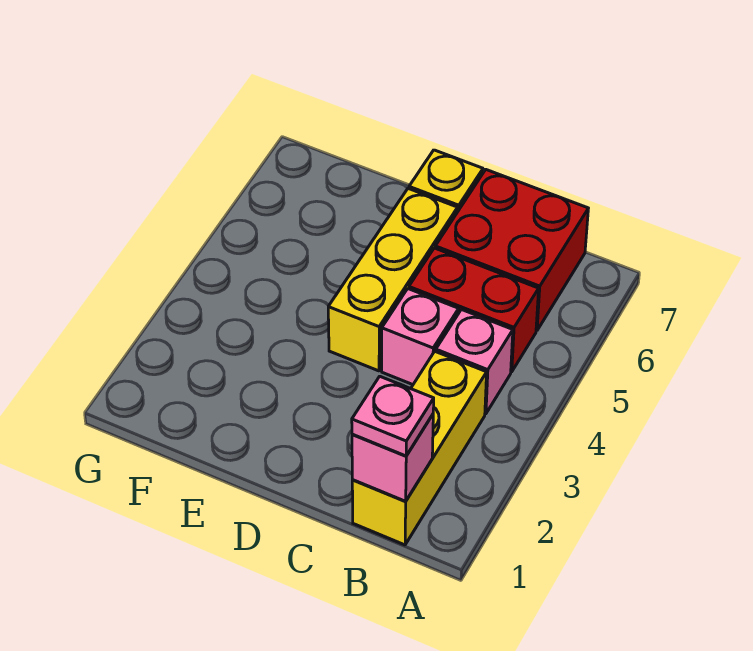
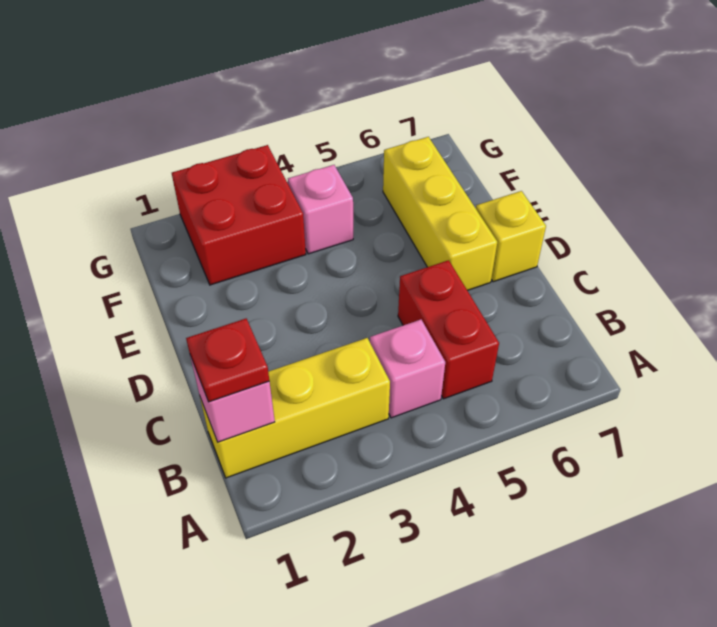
pink 1x1 plate [352,376,434,456] -> red 1x1 plate [186,319,269,402]
red 2x2 brick [435,170,588,331] -> red 2x2 brick moved to [172,145,306,285]
pink 1x1 brick [382,289,459,385] -> pink 1x1 brick moved to [288,165,353,254]
yellow 1x3 brick [328,189,458,371] -> yellow 1x3 brick turned to [383,137,497,290]

